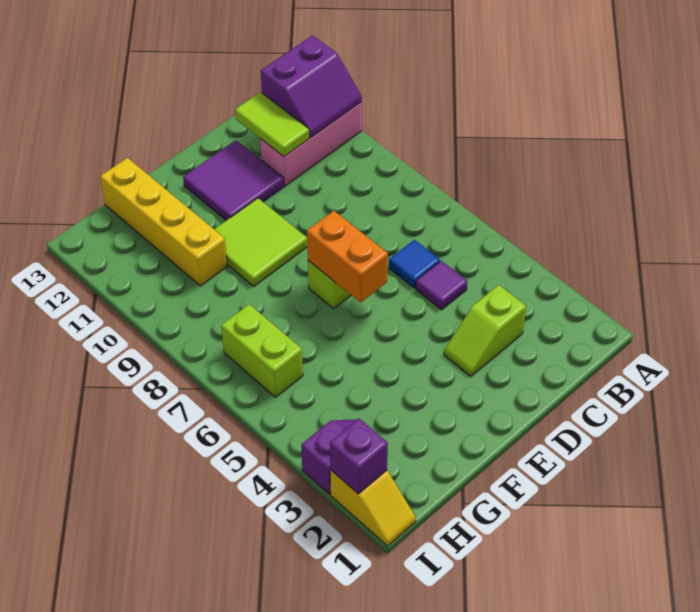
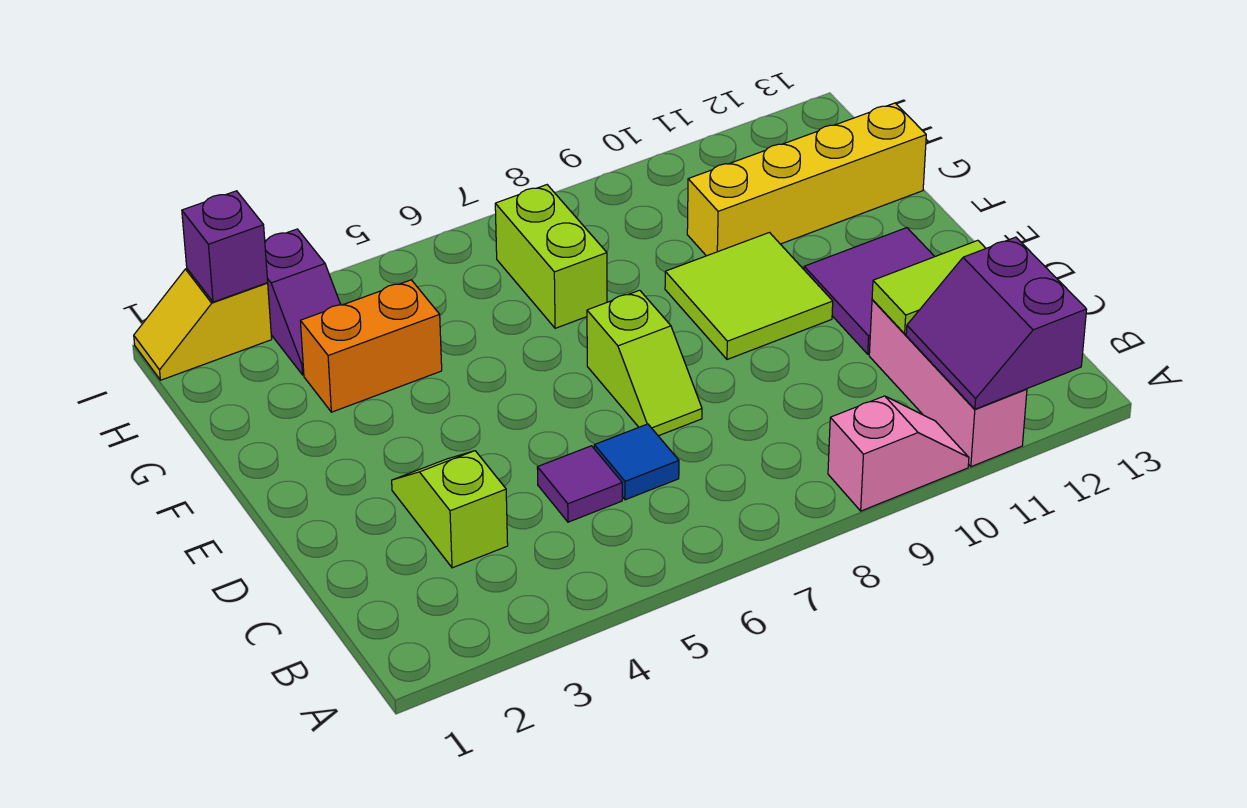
none -> pink 1x2 slope [828,396,969,511]
orange 1x2 brick [307,211,388,302] -> orange 1x2 brick moved to [300,280,442,412]
lime 1x2 brick [221,304,303,397] -> lime 1x2 brick turned to [495,185,607,328]

